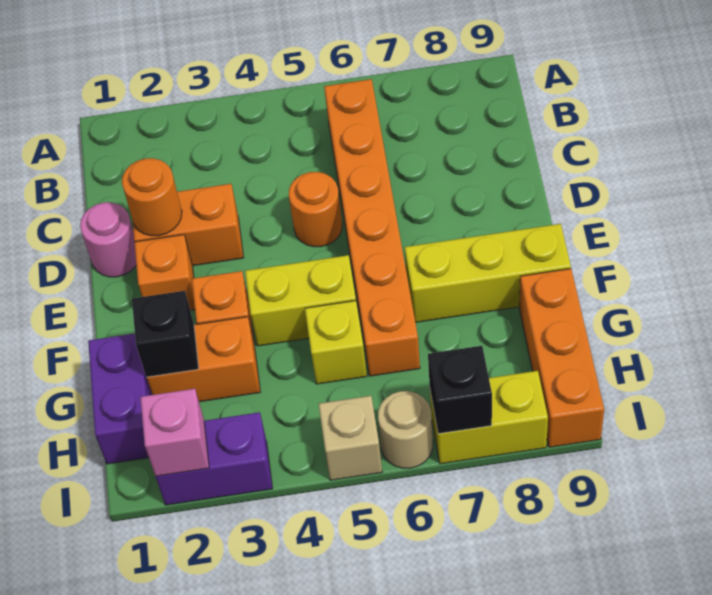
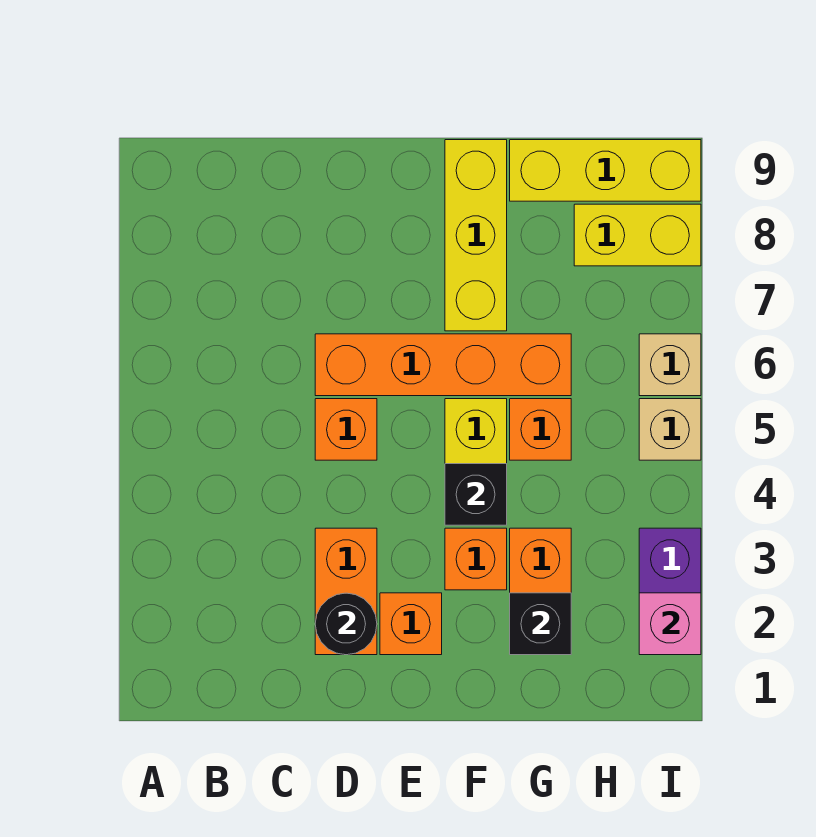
orange 1x6 brick [324,79,420,376] -> orange 1x4 brick [315,334,571,396]
pink 1x1 round brick [80,202,136,277] -> none
orange 1x1 round brick [122,158,182,236] -> black 1x1 round brick [315,593,377,655]
orange 1x1 round brick [289,172,342,247] -> orange 1x1 brick [315,399,377,460]
purple 1x2 brick [88,334,152,464] -> none
yellow 1x1 brick [305,301,367,384] -> orange 1x1 brick [510,399,571,460]
orange 1x3 brick [519,269,604,447] -> yellow 1x3 brick [510,140,701,201]
tan 1x1 round brick [378,391,433,468] -> tan 1x1 brick [639,334,701,396]
yellow 1x2 brick [430,371,548,464] -> yellow 1x2 brick turned to [574,204,701,266]
black 1x1 brick [428,346,492,434] -> black 1x1 brick moved to [445,464,507,525]

